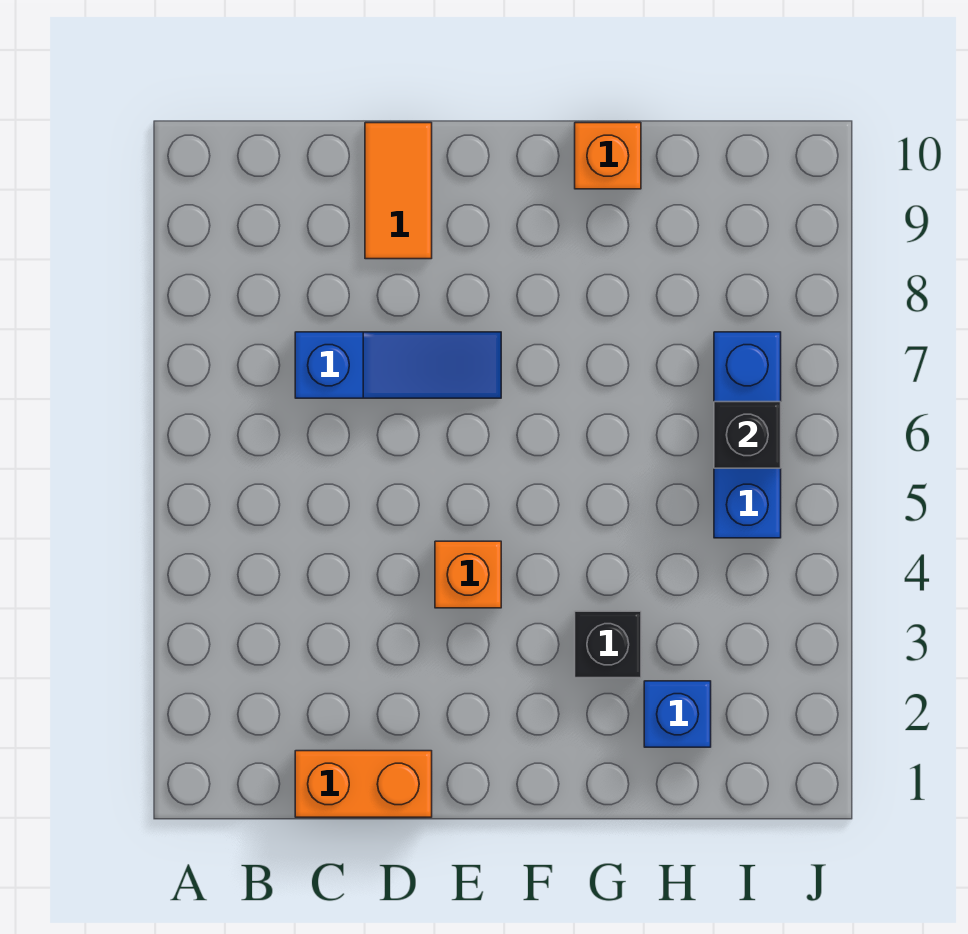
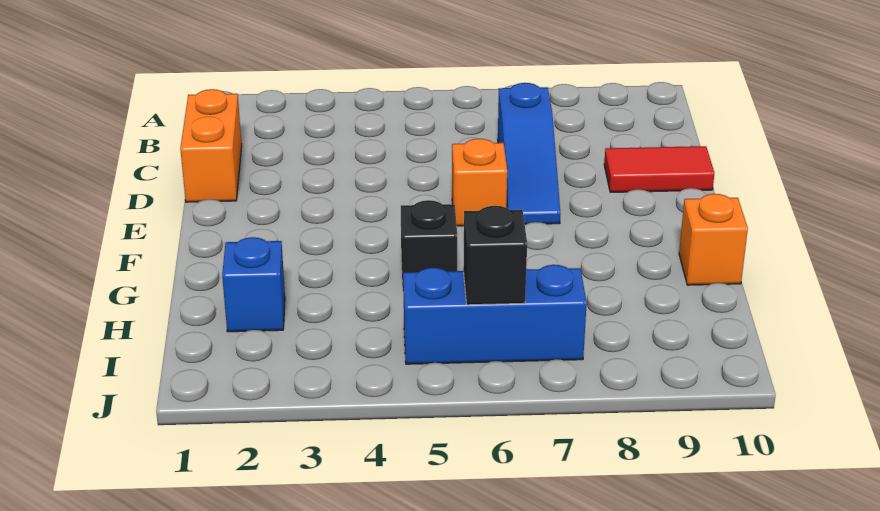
orange 1x2 tile [365,123,432,259] -> red 1x2 tile [604,146,714,192]
orange 1x1 brick [435,541,501,608] -> orange 1x1 brick moved to [452,139,507,226]
black 1x1 brick [575,611,641,678] -> black 1x1 brick moved to [401,200,457,292]

